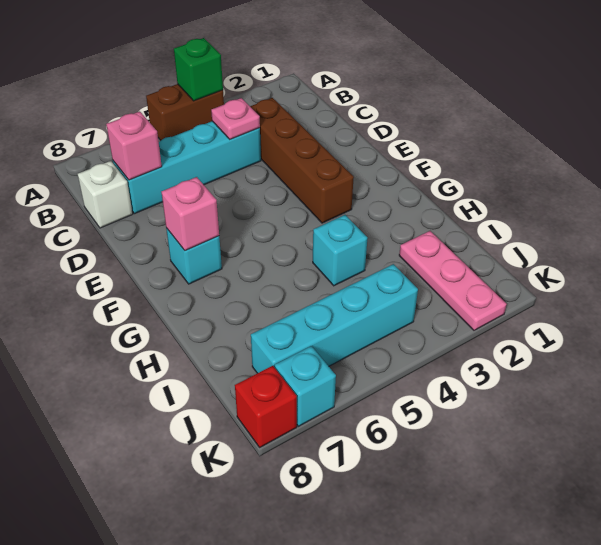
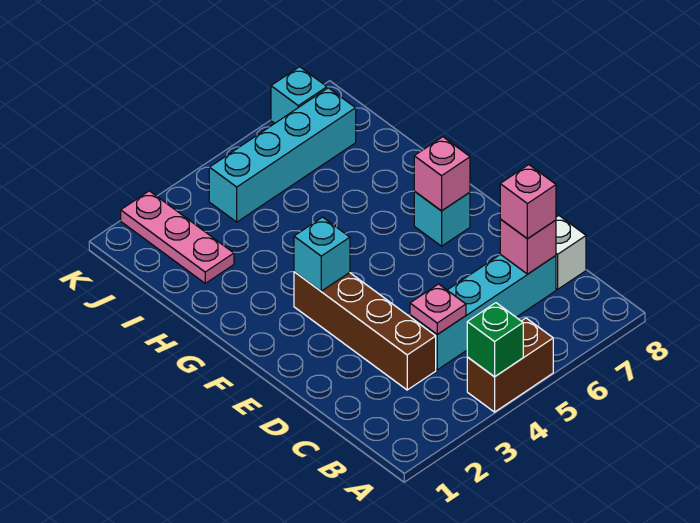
none -> pink 1x1 brick [500,165,556,239]
cyan 1x1 brick [313,215,367,286] -> cyan 1x1 brick moved to [294,217,350,291]
red 1x1 brick [235,366,297,447] -> none

